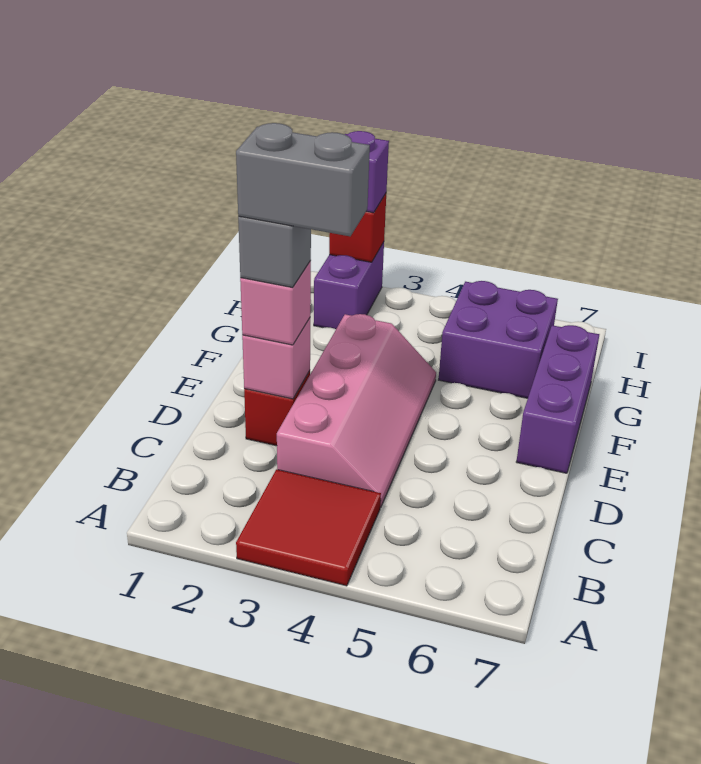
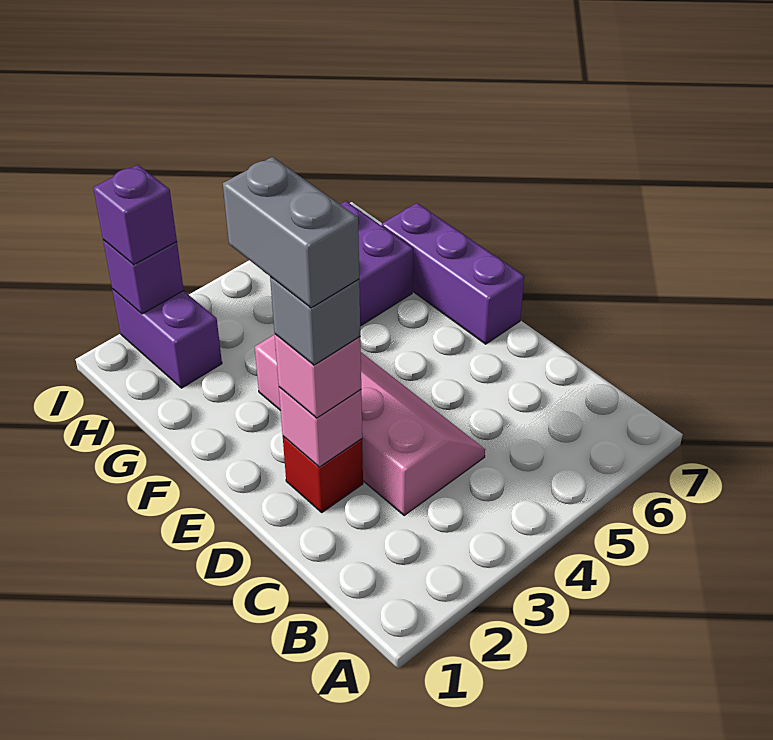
red 2x2 tile [236,469,381,586] -> none
grey 1x2 brick [236,123,370,236] -> grey 1x2 brick turned to [223,157,359,308]
red 1x1 brick [329,194,386,262] -> purple 1x1 brick [103,240,184,314]

